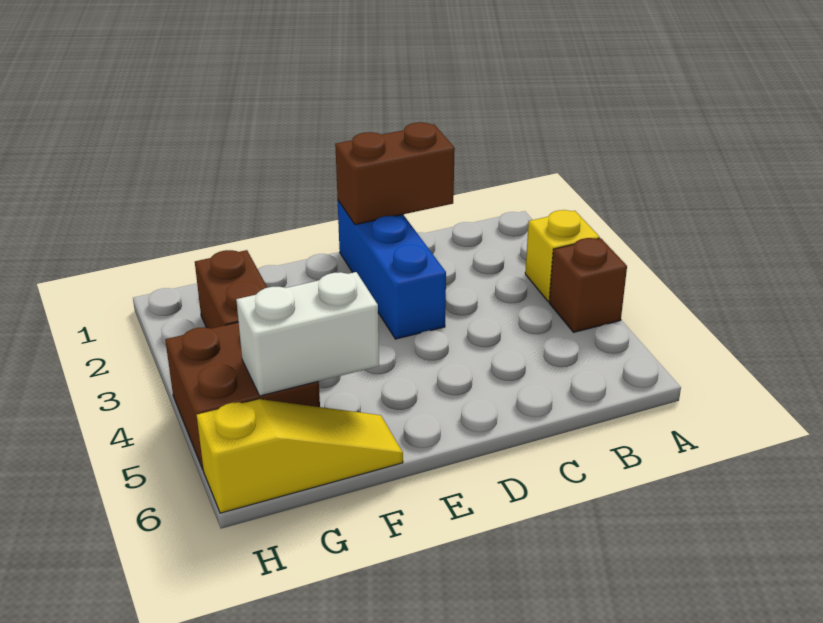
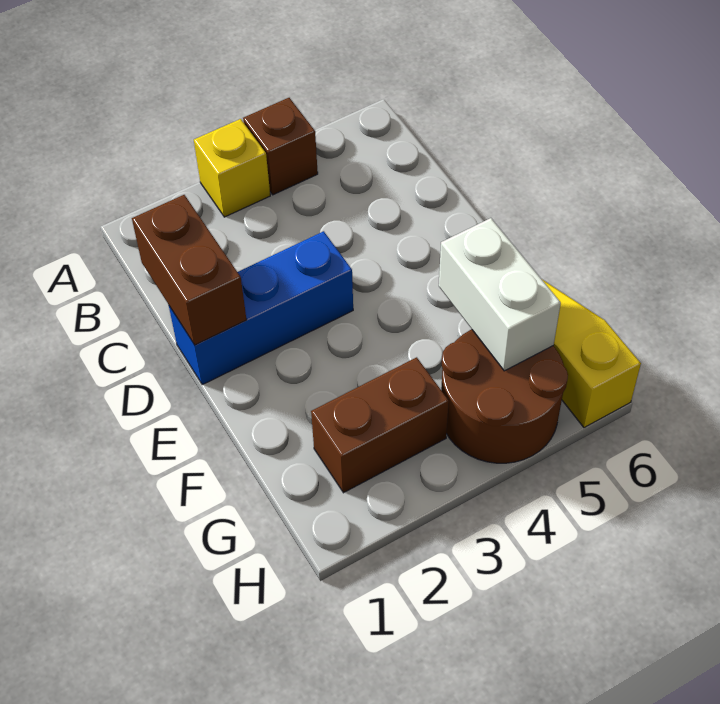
brown 2x2 brick [165,322,320,469] -> brown 2x2 round brick [441,329,568,463]

